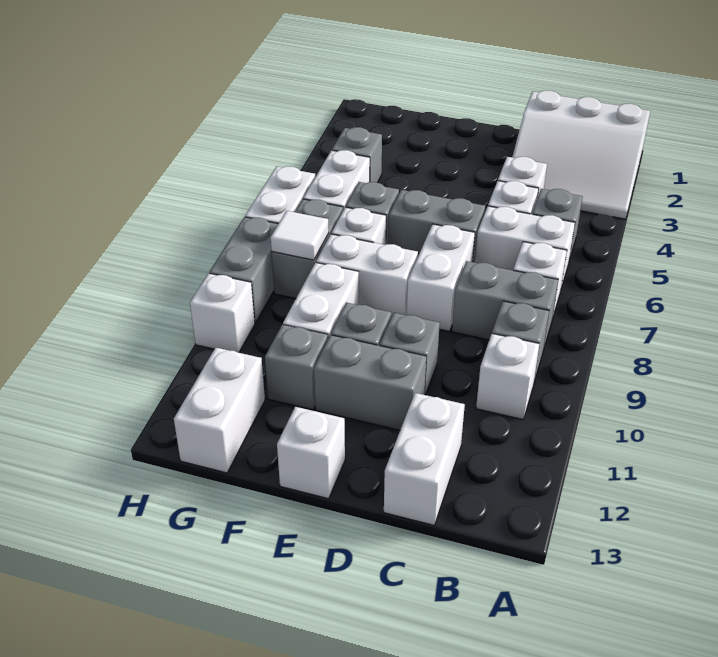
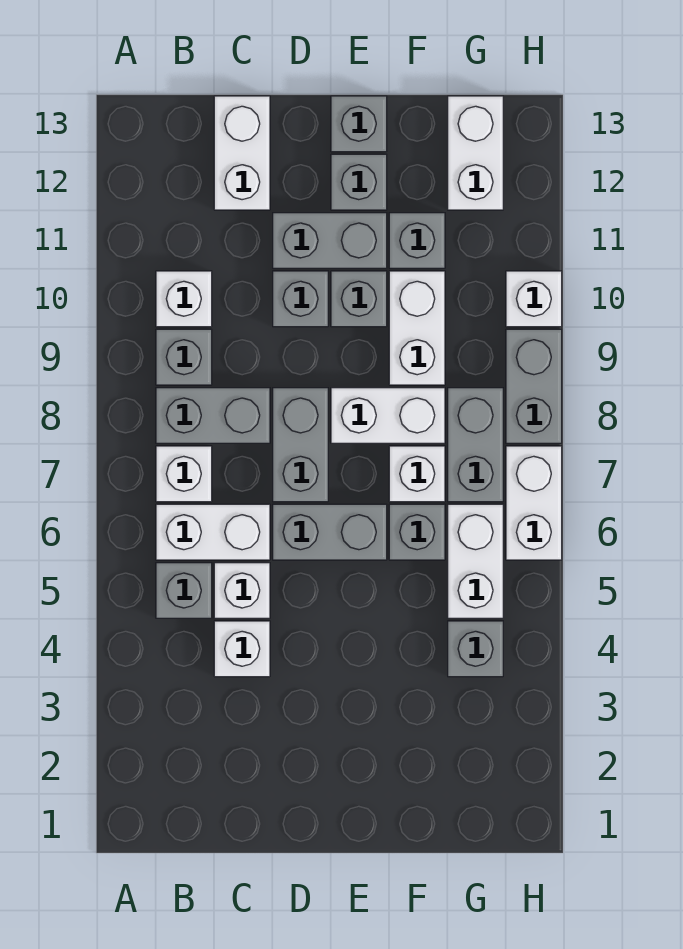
white 3x3 slope [512,90,650,219] -> none
white 1x2 brick [407,224,475,331] -> grey 1x2 brick [273,388,328,502]
none -> grey 1x1 brick [331,154,387,210]
white 1x1 brick [277,407,345,499] -> grey 1x1 brick [331,96,387,152]
white 1x1 tile [271,211,329,260] -> none

